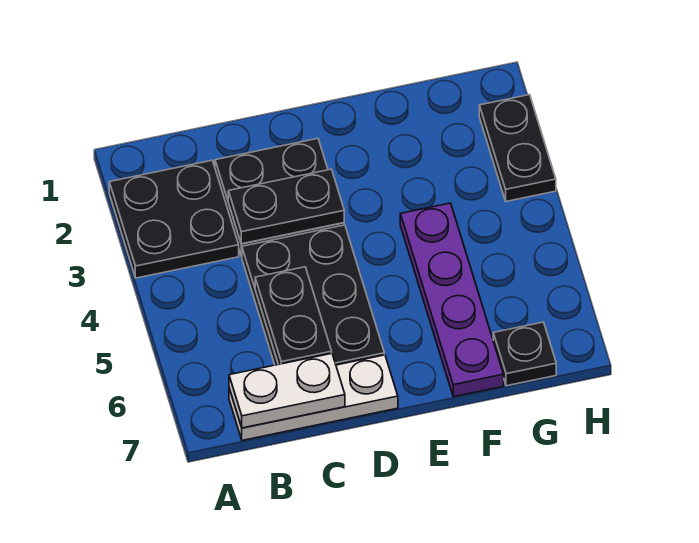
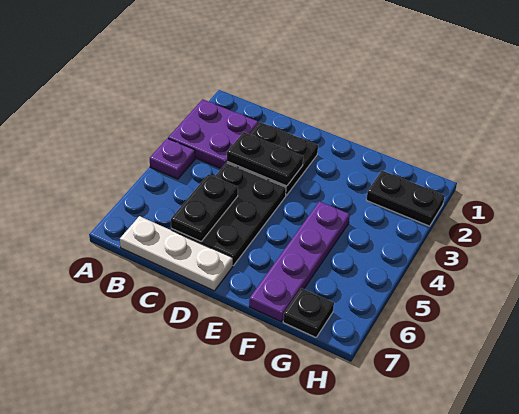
black 2x2 plate [109,160,239,278] -> purple 2x2 plate [168,99,259,168]
none -> purple 1x1 plate [150,138,195,179]
white 1x2 plate [229,354,345,428] -> none
black 1x2 plate [479,95,556,201] -> black 1x2 plate turned to [366,171,445,226]

